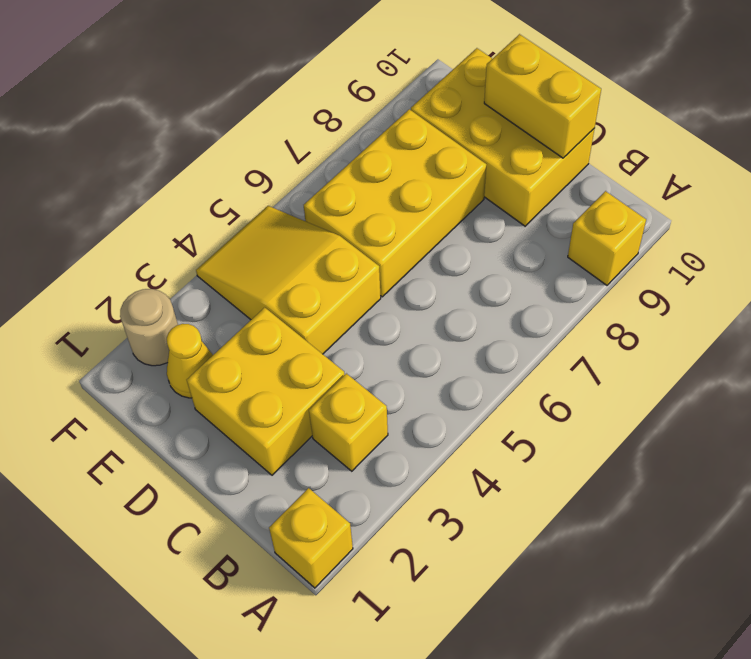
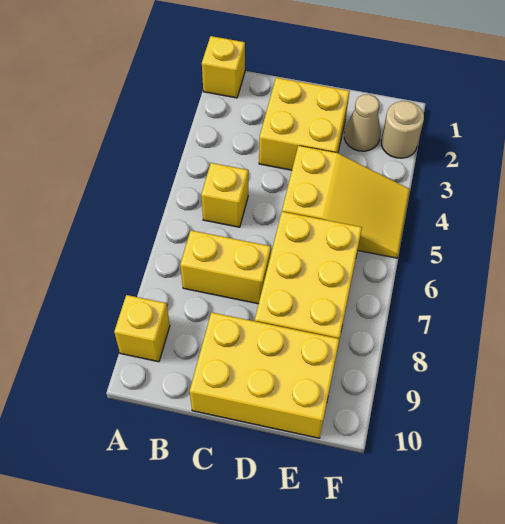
yellow 1x1 brick [309,374,388,471] -> yellow 1x1 brick moved to [201,163,248,227]
yellow 1x2 brick [484,34,601,158] -> yellow 1x2 brick moved to [180,231,271,304]
yellow 1x1 cone [167,324,213,398] -> tan 1x1 cone [344,94,381,151]

